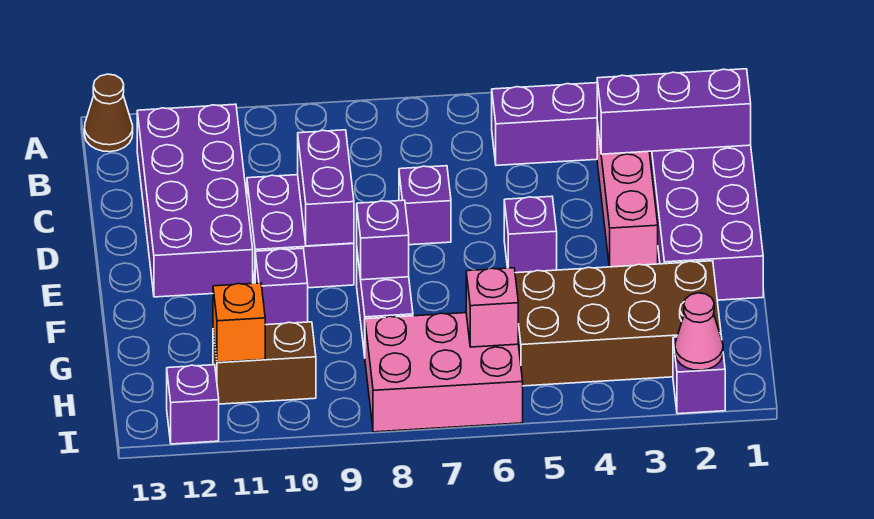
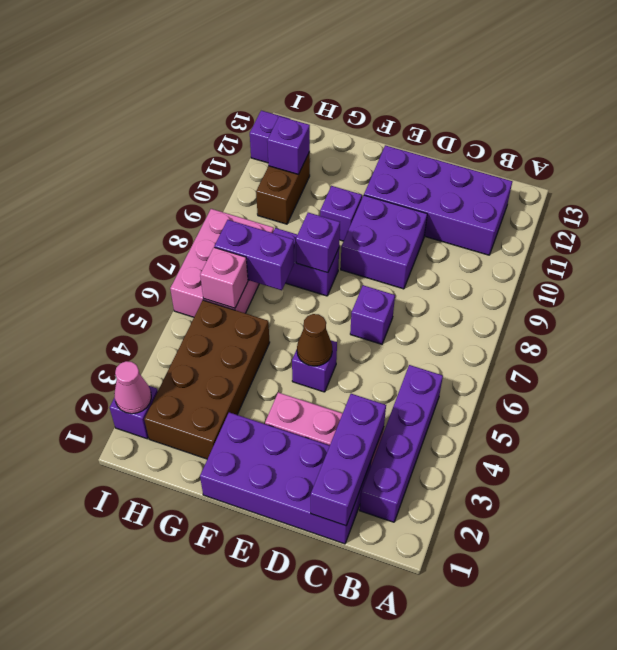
brown 1x1 cone [84,74,133,152] -> brown 1x1 cone moved to [297,314,332,366]
purple 1x2 brick [298,130,354,246] -> purple 1x2 brick moved to [214,220,294,290]
orange 1x1 brick [213,283,265,362] -> purple 1x1 brick [267,116,310,174]

